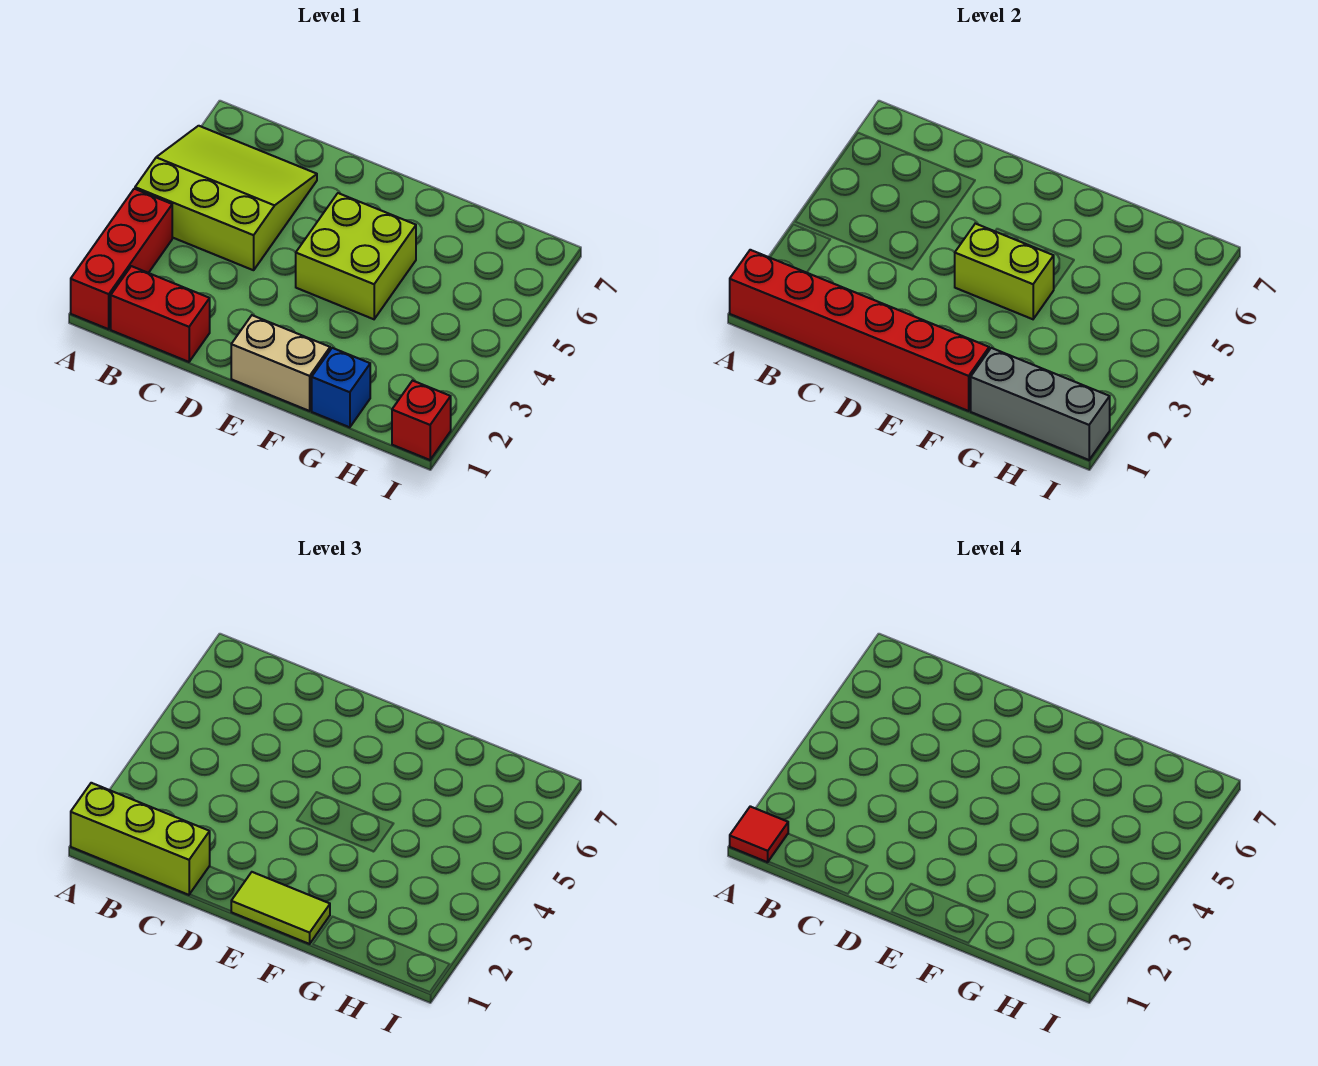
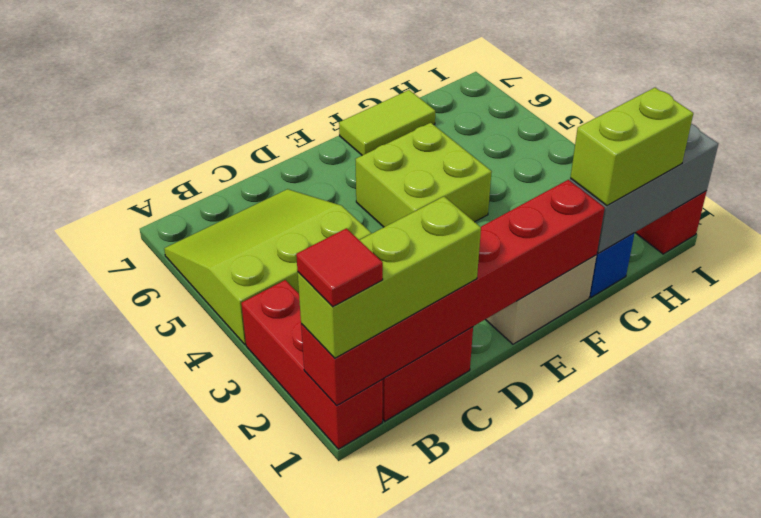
lime 1x2 tile [231,872,330,944] -> lime 1x2 tile moved to [339,90,435,155]
lime 1x2 brick [955,224,1054,319] -> lime 1x2 brick moved to [570,88,693,206]

